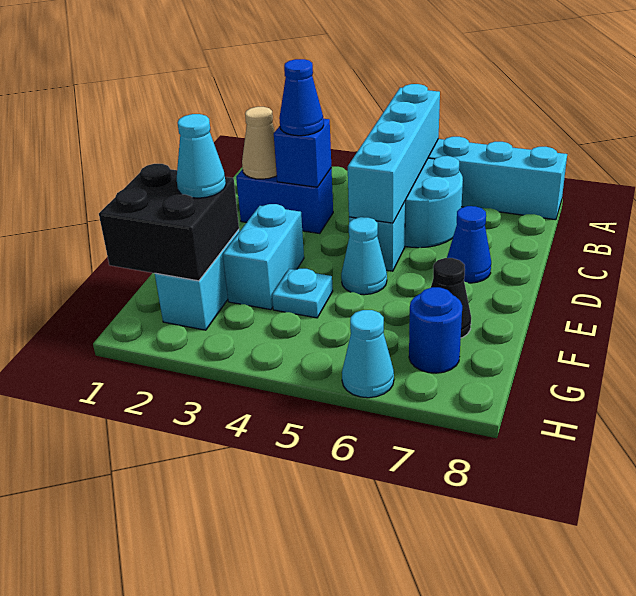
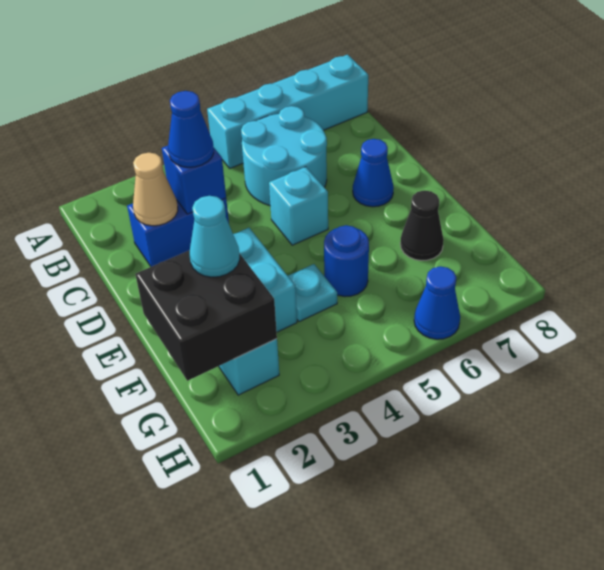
cyan 1x4 brick [348,84,440,223] -> none
cyan 1x1 cone [341,217,387,295] -> none
blue 1x1 round brick [409,287,462,373] -> blue 1x1 round brick moved to [324,225,369,297]
cyan 1x1 cone [342,310,394,398] -> blue 1x1 cone [414,266,460,339]

